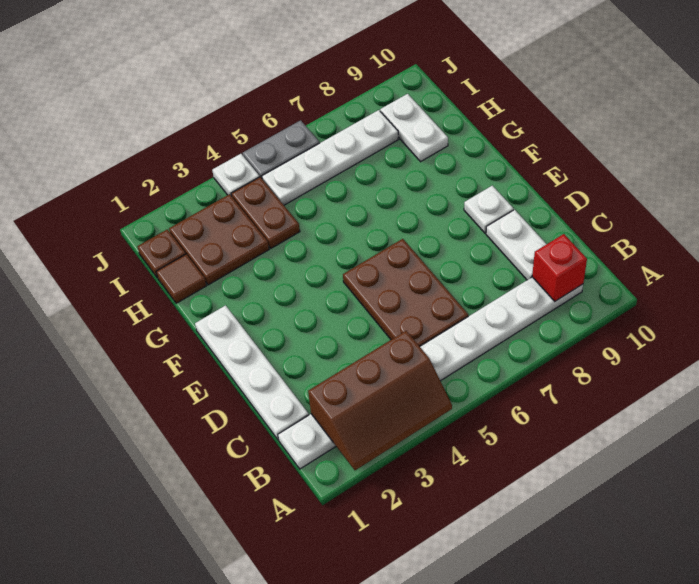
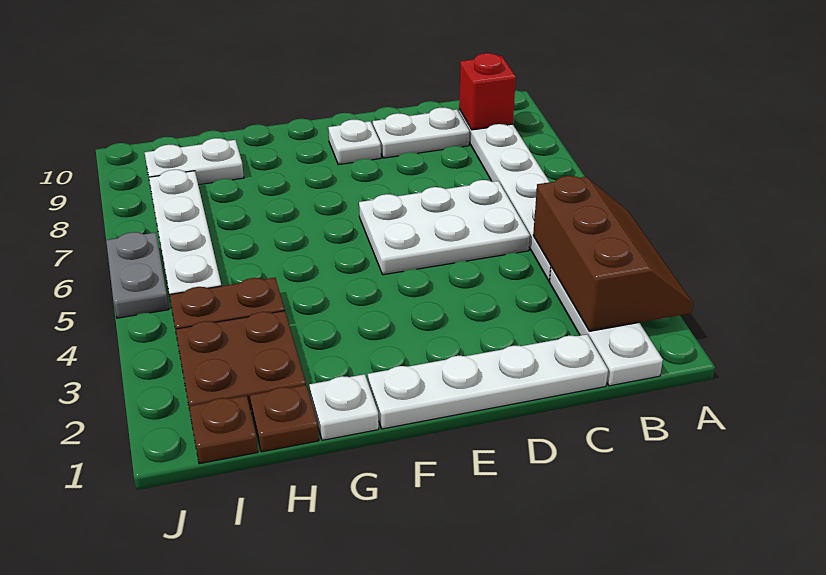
brown 2x3 plate [343,239,468,346] -> white 2x3 plate [359,180,530,275]
brown 1x1 tile [156,254,207,303] -> brown 1x1 plate [250,385,319,452]
white 1x1 plate [212,154,259,196] -> white 1x1 plate moved to [309,374,379,440]

